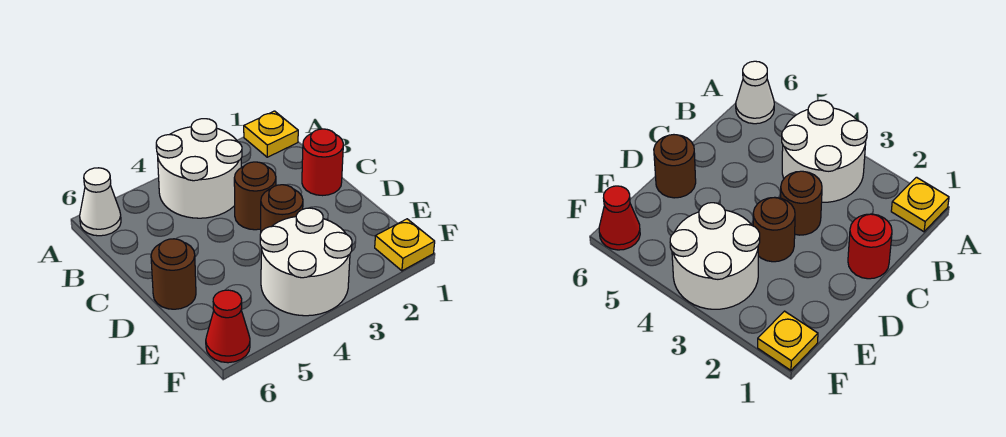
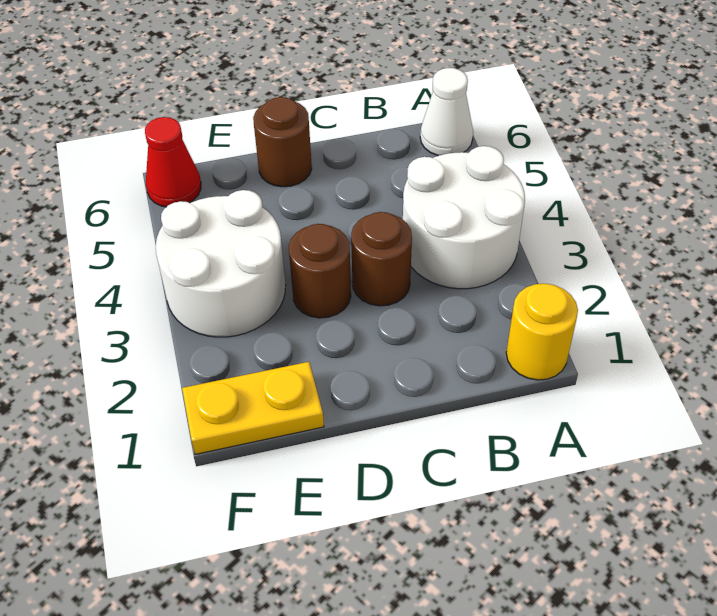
yellow 1x1 plate [244,111,298,157] -> yellow 1x1 round brick [506,284,578,380]
red 1x1 round brick [302,129,343,196] -> none
yellow 1x1 plate [375,219,435,271] -> yellow 1x2 plate [182,362,324,454]

